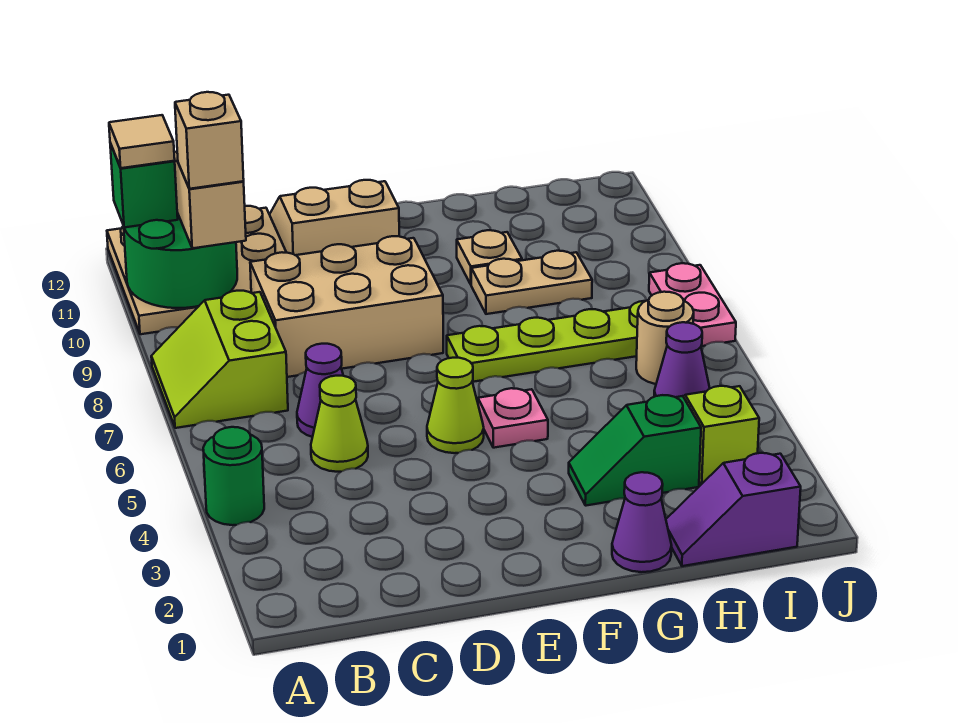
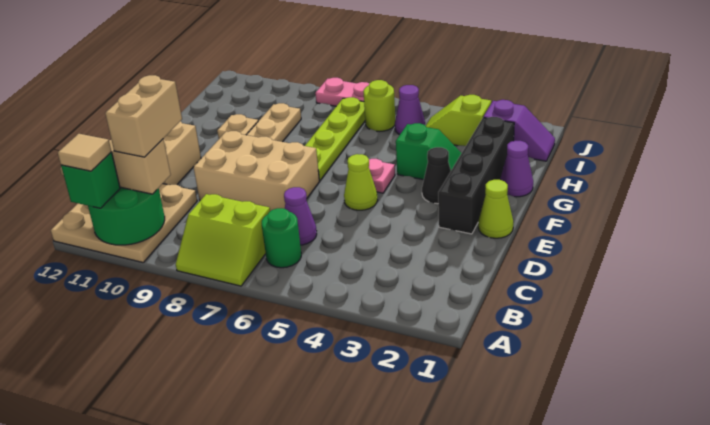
green 1x1 round brick [203,427,264,525] -> green 1x1 round brick moved to [262,208,301,268]
tan 1x1 brick [175,92,244,189] -> tan 1x2 brick [105,75,182,157]
lime 1x1 cone [311,376,368,472] -> lime 1x1 cone moved to [478,180,513,238]
tan 2x3 brick [250,236,443,377] -> tan 2x3 brick turned to [194,131,319,211]
none -> black 1x4 brick [438,117,514,234]
none -> black 1x1 cone [422,147,451,204]
green 1x2 slope [569,395,701,506] -> green 1x2 slope turned to [396,123,461,180]
purple 1x2 slope [666,453,801,566] -> purple 1x2 slope turned to [483,100,555,161]
tan 1x1 round brick [636,292,694,384] -> lime 1x1 round brick [363,80,395,131]

